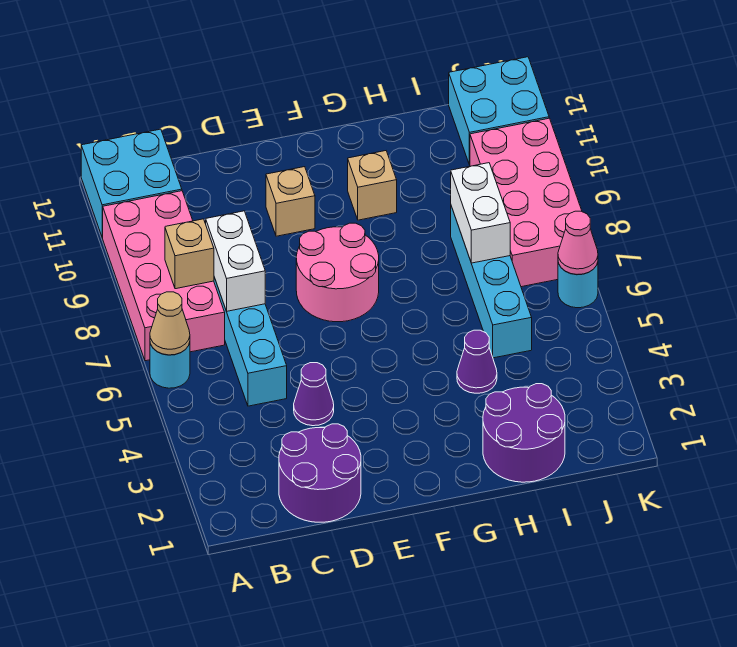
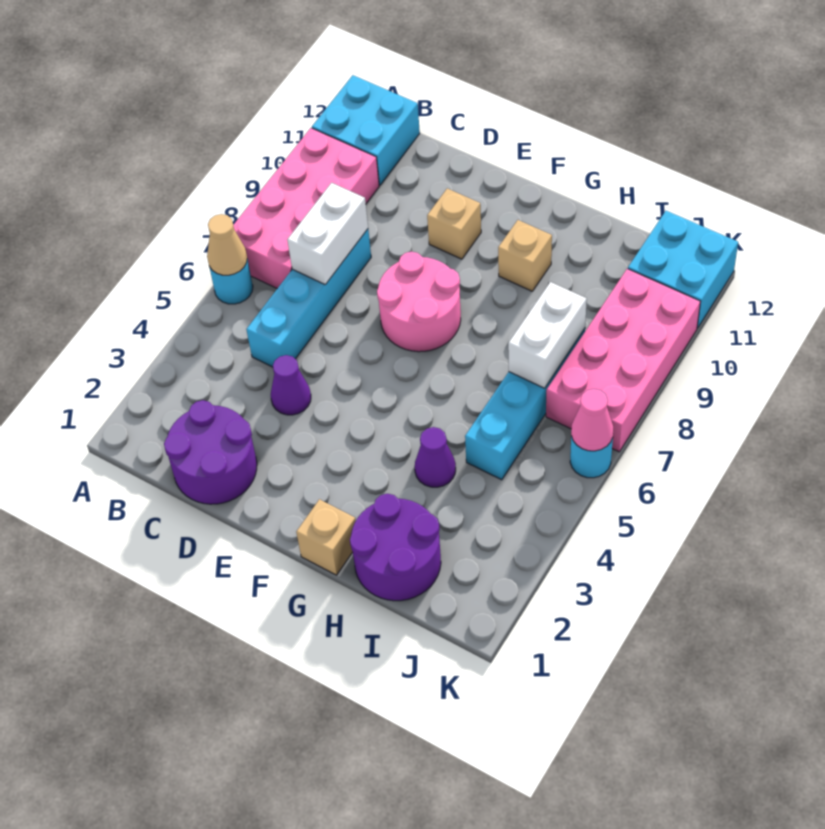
tan 1x1 brick [165,219,214,289] -> tan 1x1 brick moved to [296,499,356,575]

